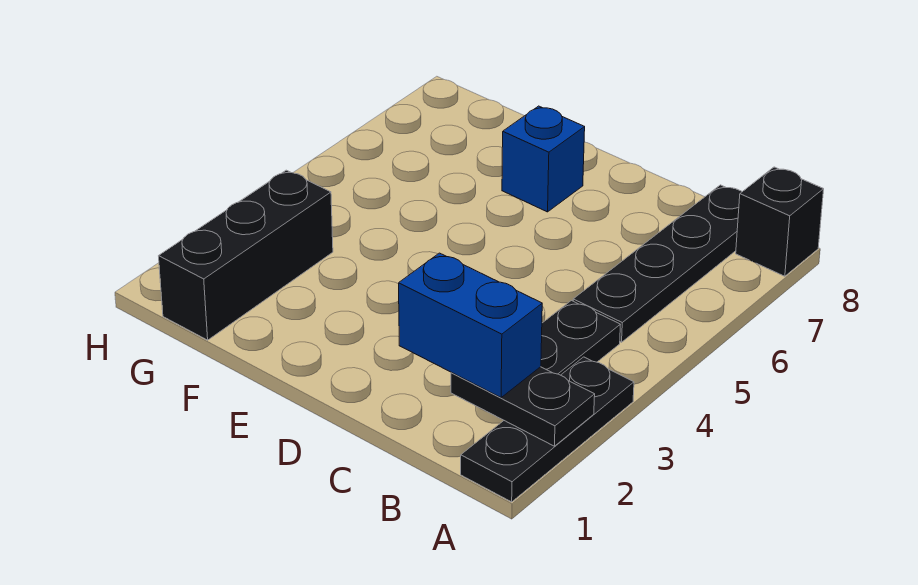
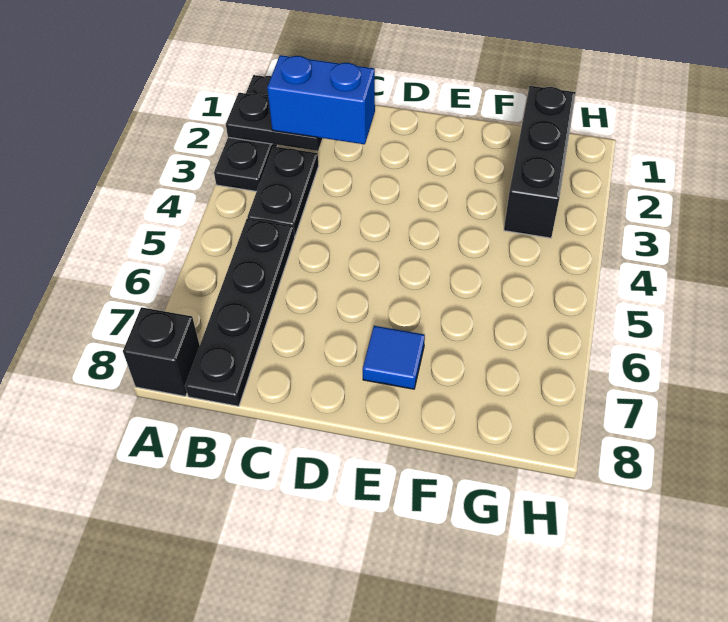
blue 1x1 brick [502,106,585,212] -> blue 1x1 tile [363,326,425,389]

